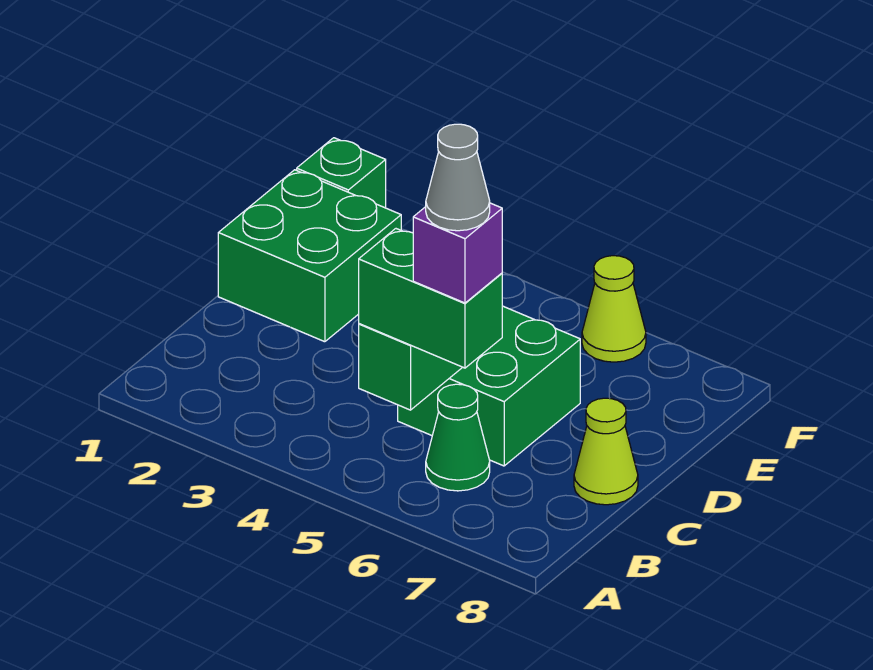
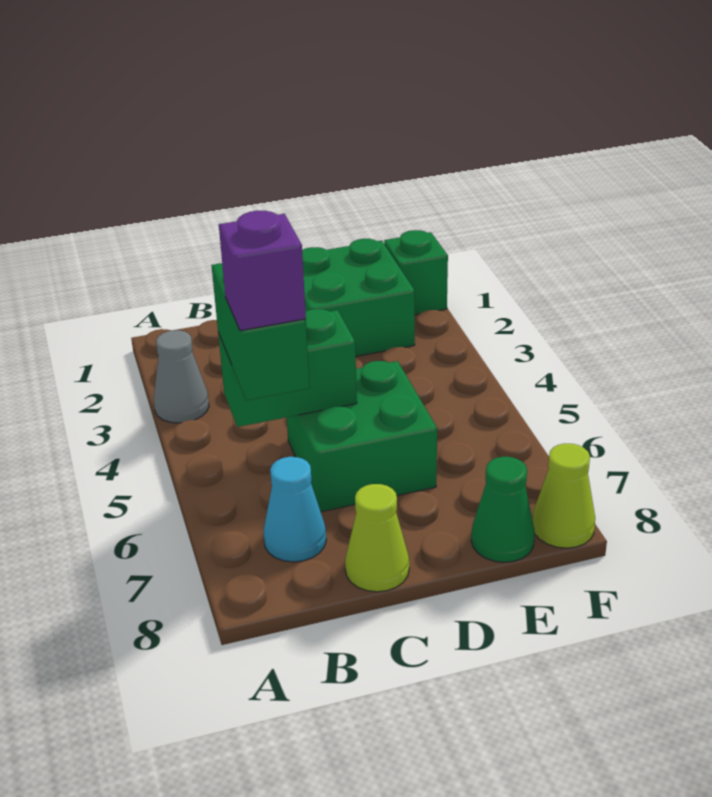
green 1x1 cone [426,384,490,491] -> green 1x1 cone moved to [471,457,535,562]
grey 1x1 cone [426,124,490,231] -> grey 1x1 cone moved to [154,330,209,423]
none -> cyan 1x1 cone [263,457,326,562]
lime 1x1 cone [582,256,646,362] -> lime 1x1 cone moved to [533,444,595,548]

